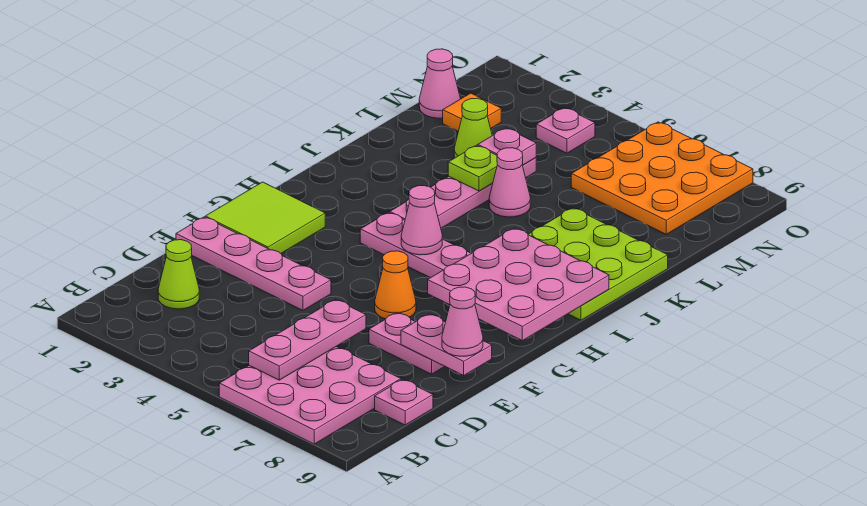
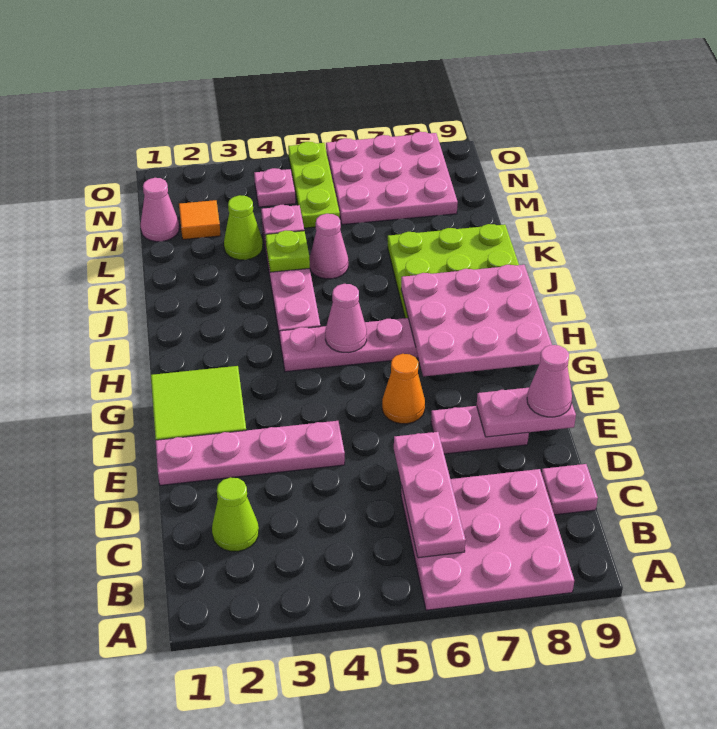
none -> lime 1x3 plate [288,142,340,228]
orange 3x3 plate [571,122,753,234] -> pink 3x3 plate [326,132,458,225]

